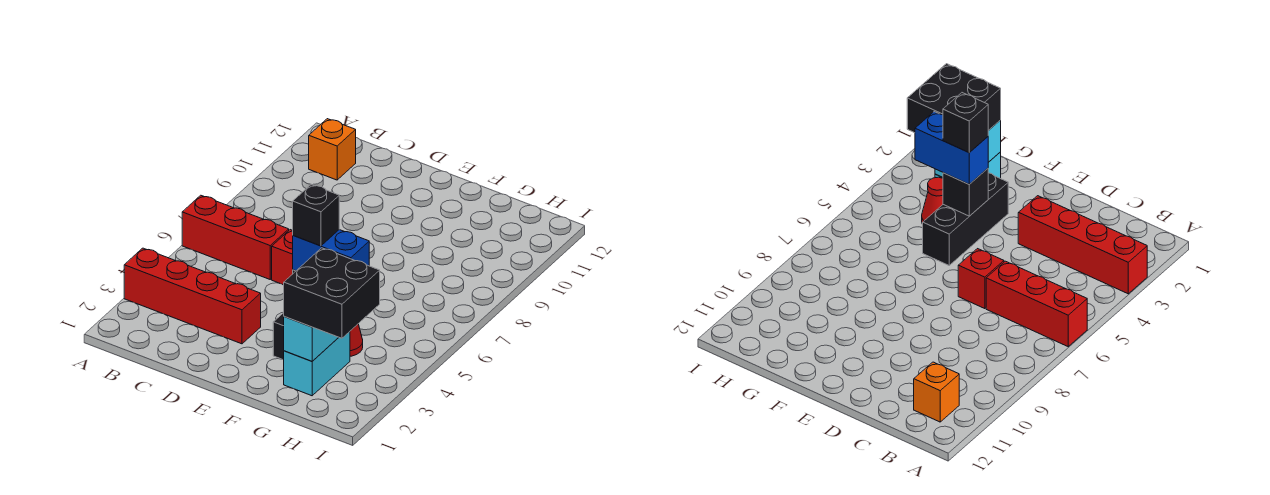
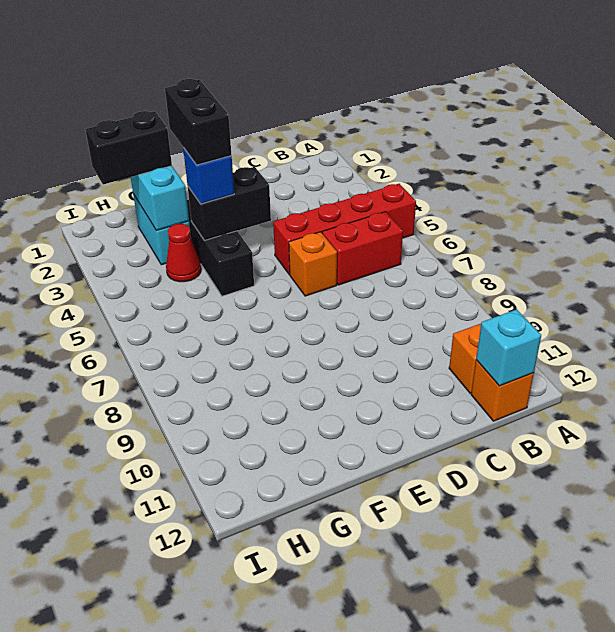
red 1x4 brick [124,248,261,344] -> red 1x4 brick moved to [273,184,416,275]
red 1x3 brick [182,195,289,279] -> red 1x2 brick [322,212,403,285]
none -> orange 1x1 brick [471,360,534,421]
none -> cyan 1x1 brick [476,309,541,386]
red 1x1 brick [272,230,293,285] -> orange 1x1 brick [289,232,337,296]
black 1x1 brick [943,169,988,216] -> black 1x2 brick [188,167,271,241]
blue 1x2 brick [293,230,369,271] -> blue 1x1 brick [183,148,234,204]
black 1x1 brick [293,184,339,246] -> black 1x2 brick [165,79,232,165]
black 2x2 brick [284,248,380,338] -> black 1x2 brick [85,111,172,184]

